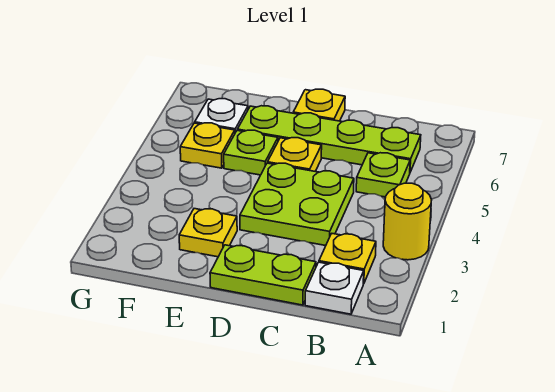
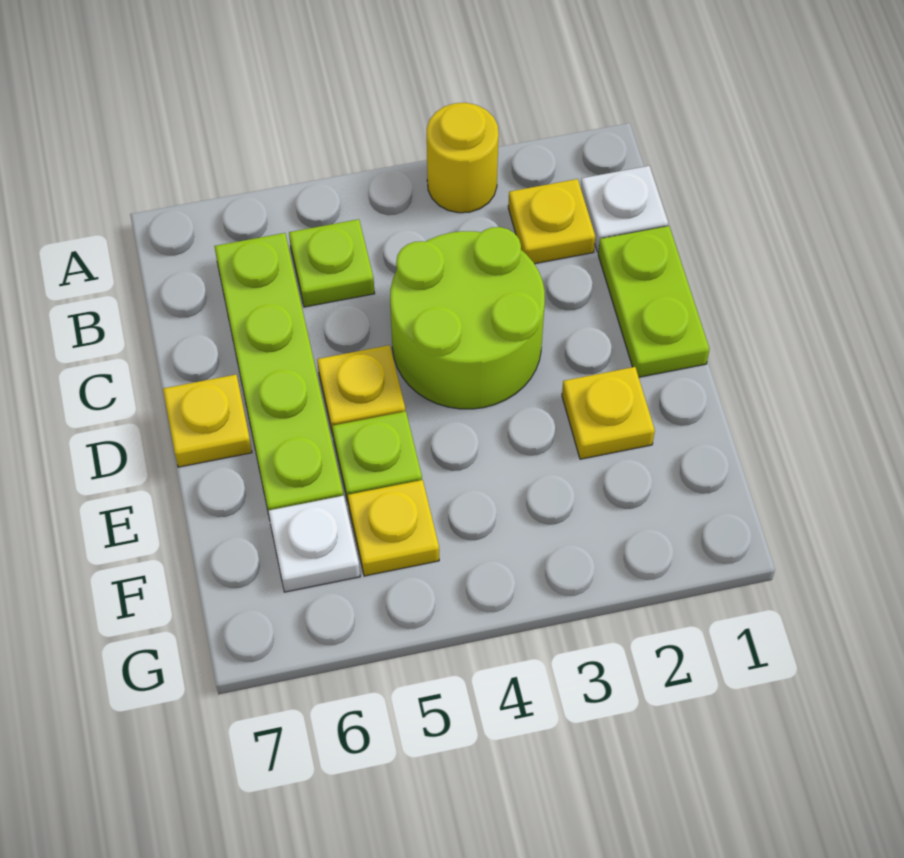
lime 2x2 plate [240,163,354,246] -> lime 2x2 round brick [390,227,545,409]

